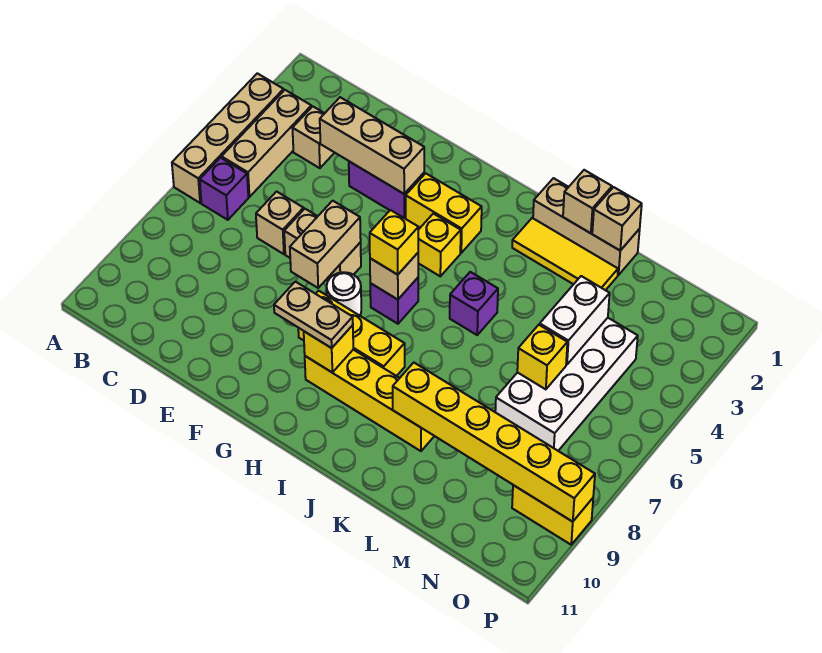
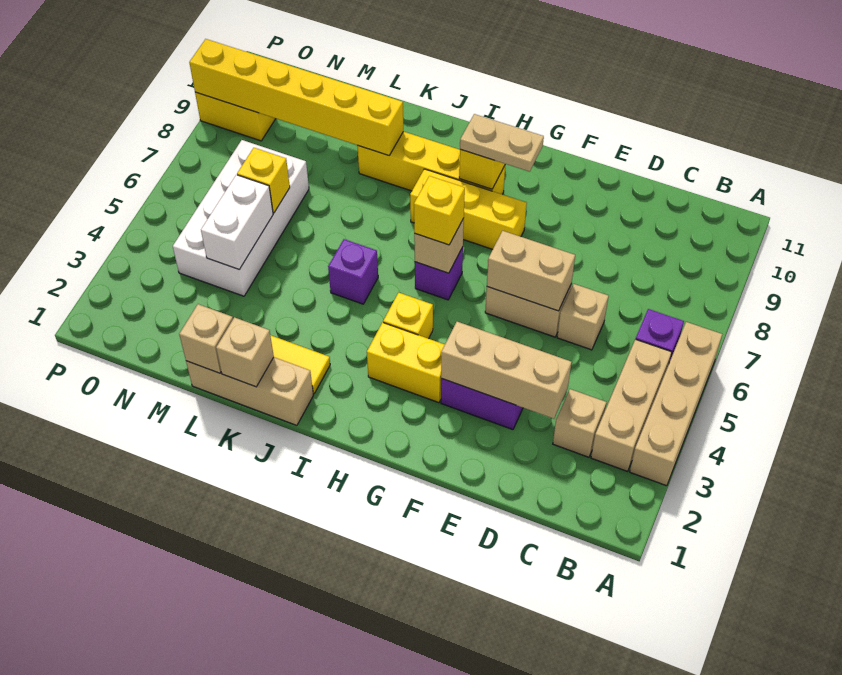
tan 1x2 brick [290,201,361,288] -> tan 1x2 brick turned to [487,231,575,311]
white 1x1 round brick [327,272,361,316] -> none

